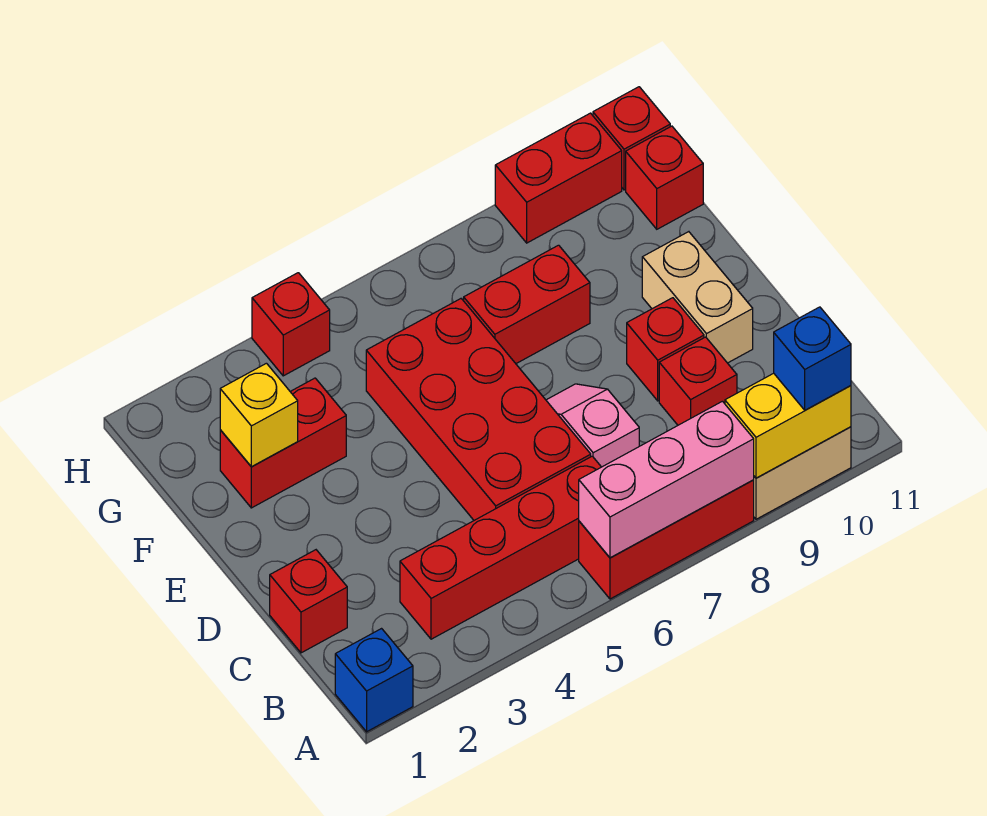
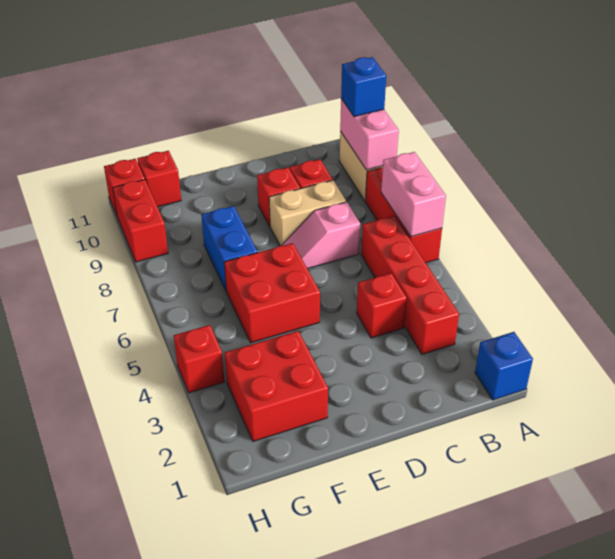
pink 1x3 brick [579,401,754,558] -> pink 1x2 brick [381,152,446,237]
yellow 1x2 brick [725,373,851,478] -> pink 1x2 brick [340,99,399,170]
red 1x1 brick [270,550,347,653] -> red 1x1 brick moved to [357,273,407,338]
red 2x4 brick [366,299,591,520] -> red 2x2 brick [224,243,320,343]
tan 1x2 brick [642,232,753,363] -> tan 1x2 brick moved to [269,180,346,246]
red 1x2 brick [220,378,346,508] -> red 2x2 brick [225,331,328,441]
yellow 1x1 brick [220,363,298,467] -> none
red 1x2 brick [464,245,590,364] -> blue 1x2 brick [201,206,258,290]

